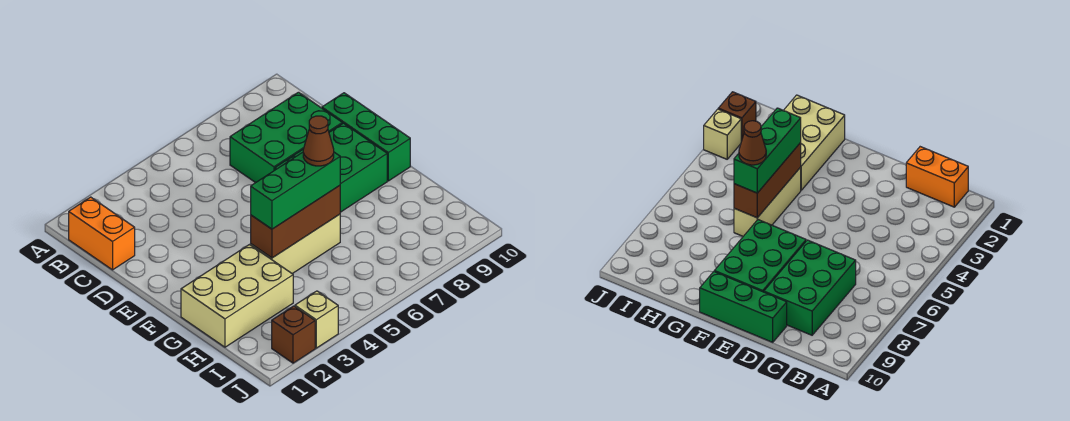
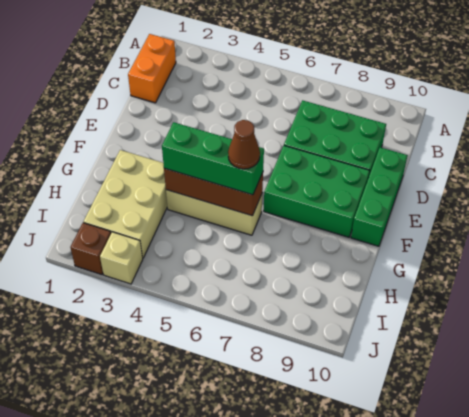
tan 2x3 brick [181,245,293,347] -> tan 2x3 brick turned to [84,150,167,258]

